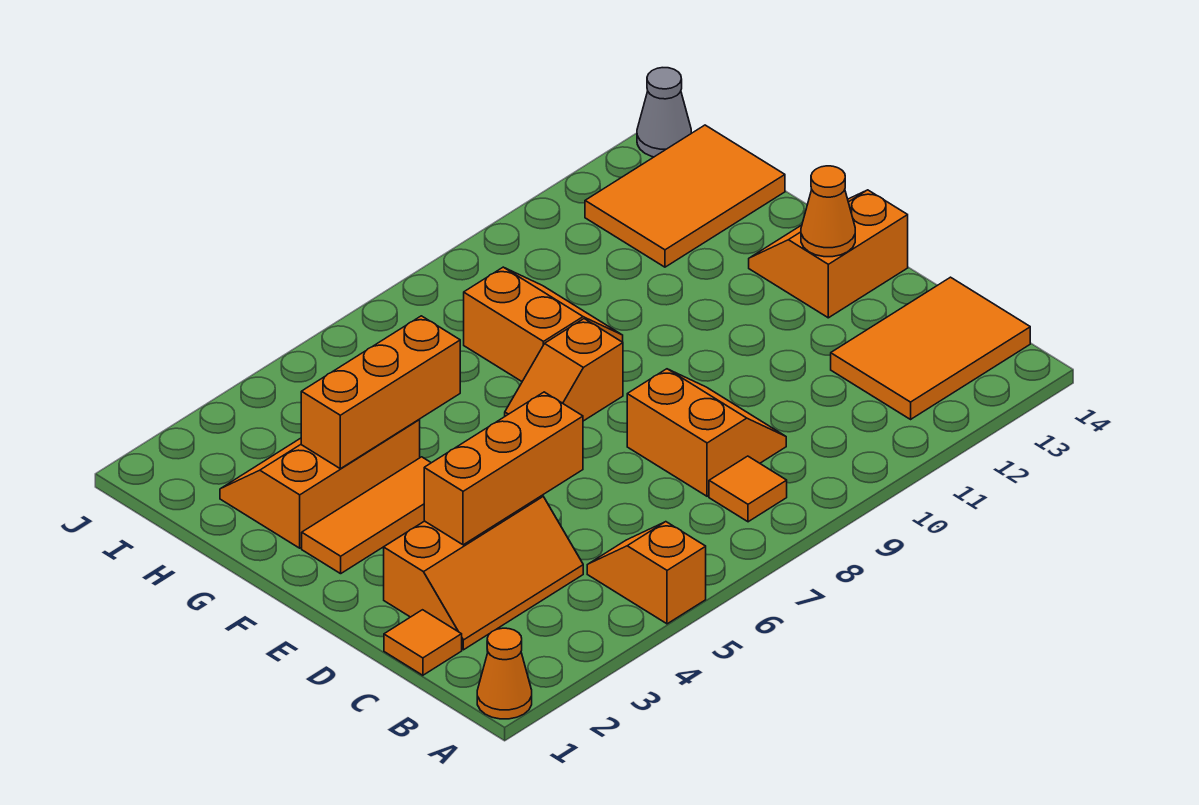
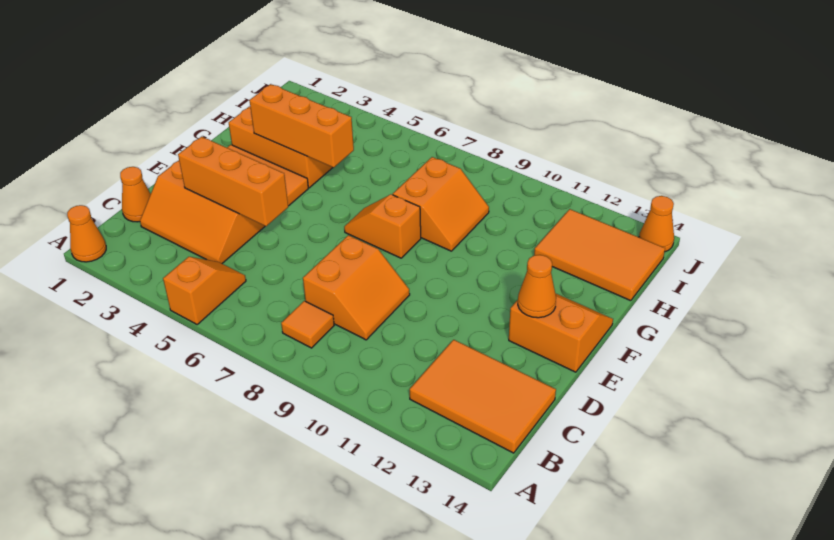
orange 1x1 tile [384,610,462,675] -> orange 1x1 cone [120,167,151,222]
grey 1x1 cone [637,68,691,157] -> orange 1x1 cone [639,196,674,252]

